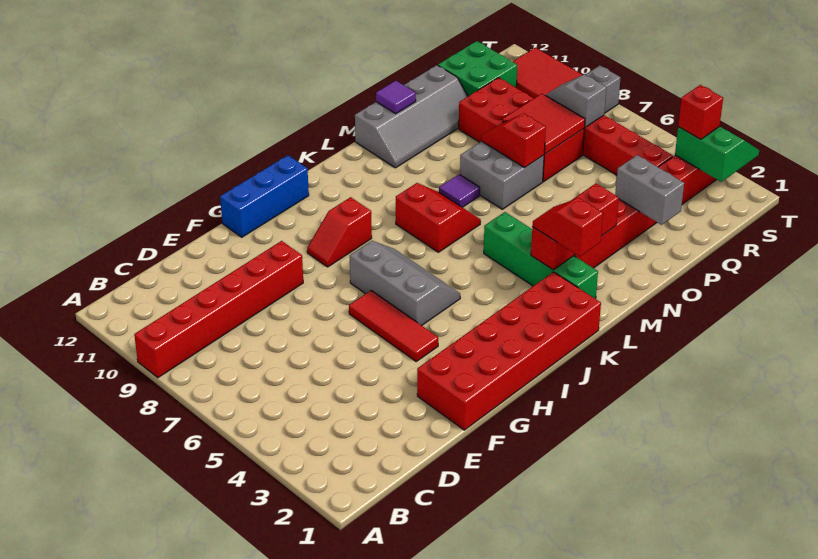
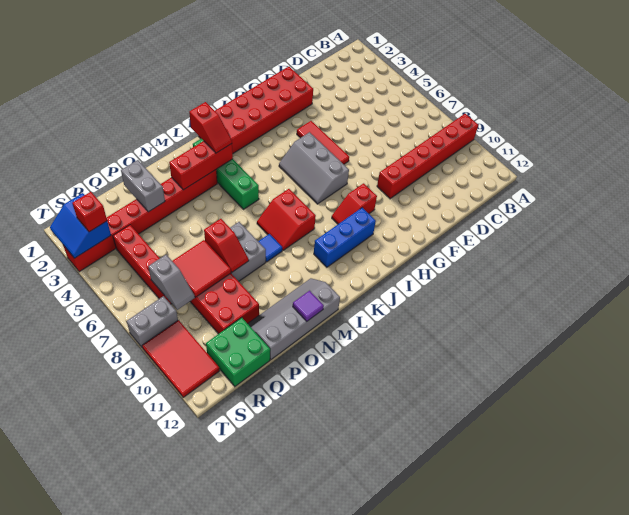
blue 1x3 brick [220,155,309,237] -> blue 1x3 brick moved to [314,208,376,267]
red 1x2 slope [307,197,372,267] -> red 1x2 slope turned to [332,183,377,224]
purple 1x1 tile [439,174,480,207] -> blue 1x1 tile [258,234,282,262]
green 2x2 slope [675,127,759,182] -> blue 2x2 slope [50,193,111,258]

